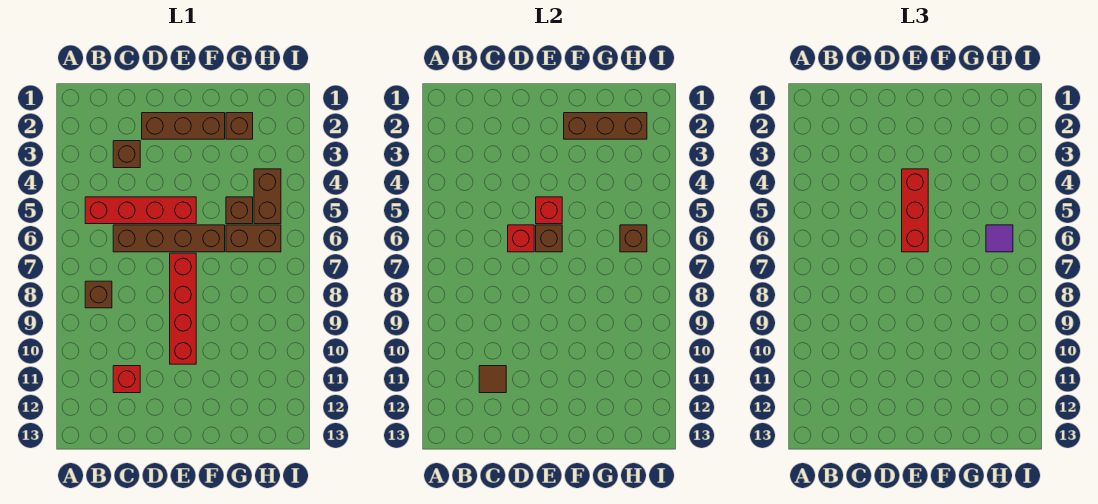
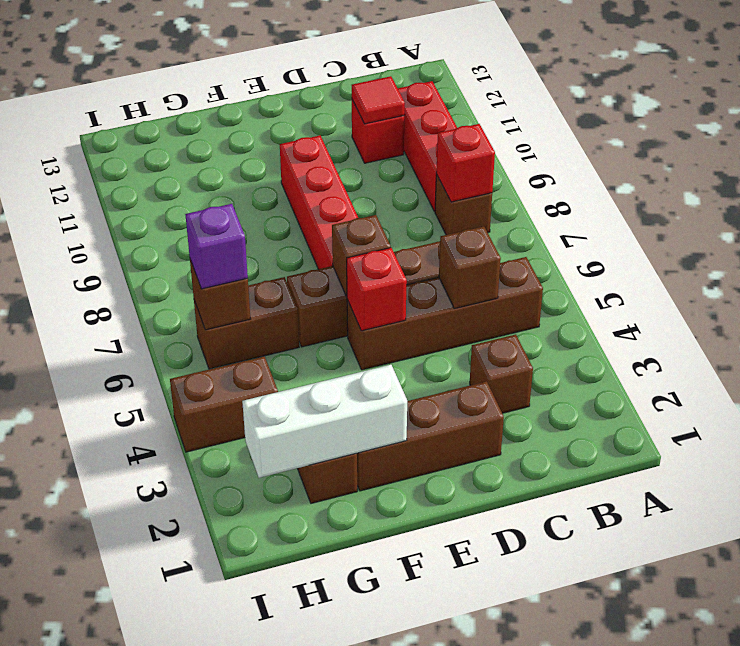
red 1x4 brick [85,197,196,224] -> brown 1x4 brick [347,257,543,370]
brown 1x1 tile [479,366,506,393] -> red 1x1 tile [352,76,405,124]
red 1x1 brick [508,225,534,252] -> red 1x1 brick moved to [436,124,495,202]
red 1x3 brick [902,169,928,252] -> red 1x3 brick moved to [398,81,457,212]
brown 1x3 brick [564,113,647,139] -> white 1x3 brick [242,365,407,478]
brown 1x1 brick [226,197,253,224] -> brown 1x1 brick moved to [439,226,501,309]
brown 1x2 brick [254,169,281,224] -> brown 1x2 brick turned to [170,356,278,452]
purple 1x1 tile [986,225,1013,252] -> purple 1x1 brick [185,204,248,289]

